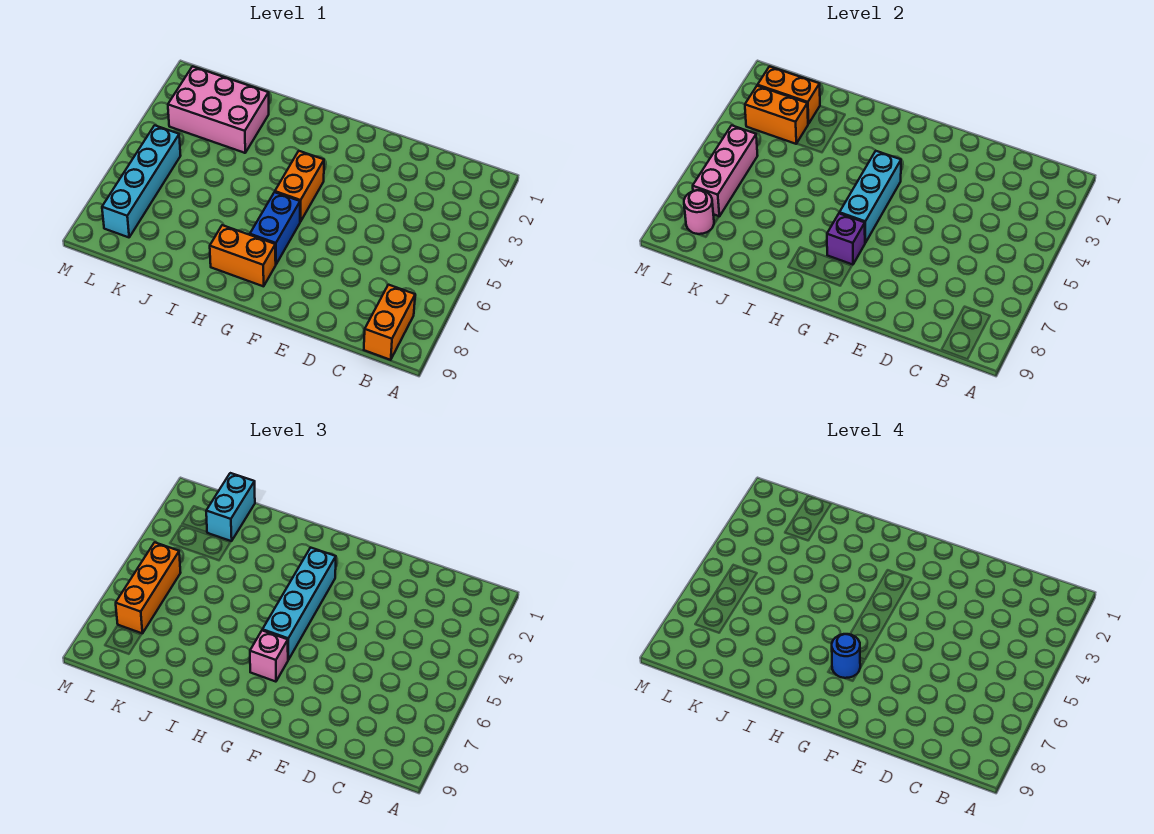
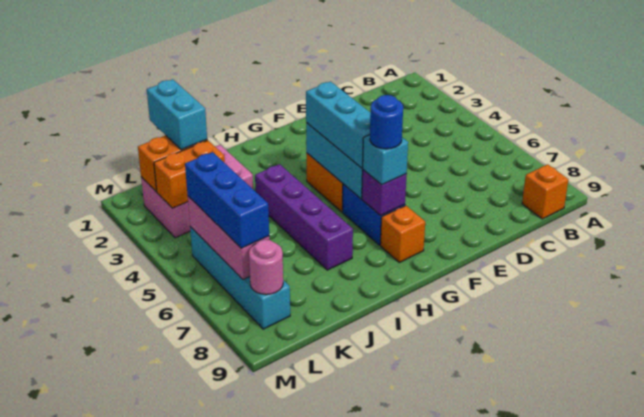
orange 1x2 brick [364,285,415,360] -> orange 1x1 brick [522,164,568,219]
cyan 1x4 brick [262,548,336,660] -> cyan 1x3 brick [306,82,371,168]
pink 1x1 brick [250,630,288,682] -> cyan 1x1 brick [363,135,408,185]
orange 1x2 brick [210,225,276,286] -> orange 1x1 brick [380,206,425,262]
none -> purple 1x4 brick [255,164,353,270]
orange 1x3 brick [116,542,181,633] -> blue 1x3 brick [185,152,269,248]

